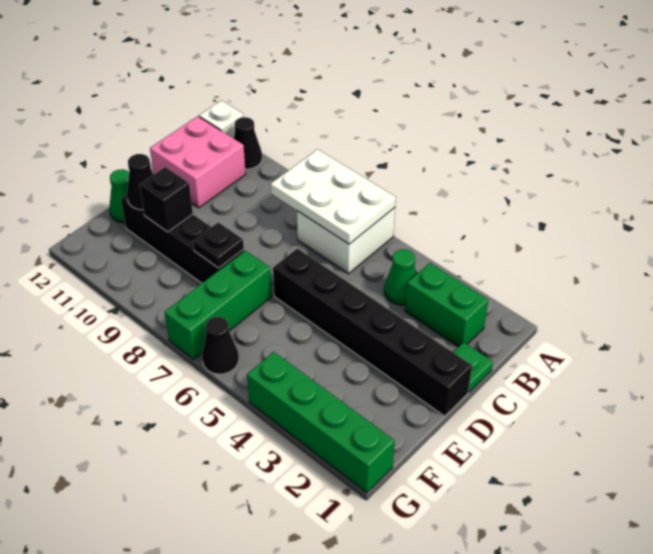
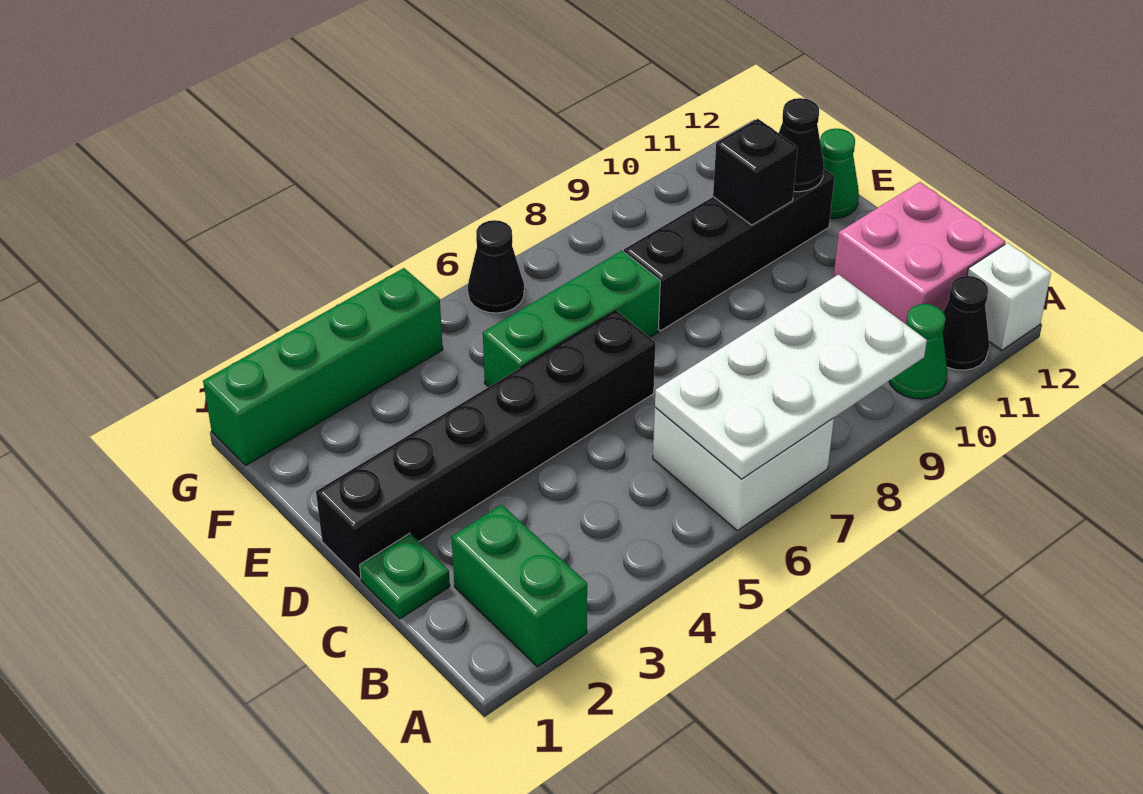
white 2x3 plate [271,149,396,244] -> white 2x4 plate [655,275,927,479]
green 1x2 brick [405,263,488,347] -> green 1x2 brick turned to [451,505,587,667]
green 1x1 cone [384,249,416,305] -> green 1x1 cone moved to [889,304,947,399]
green 1x3 brick [165,250,272,359] -> green 1x3 brick turned to [483,251,660,387]
black 1x1 plate [193,222,244,268] -> none

